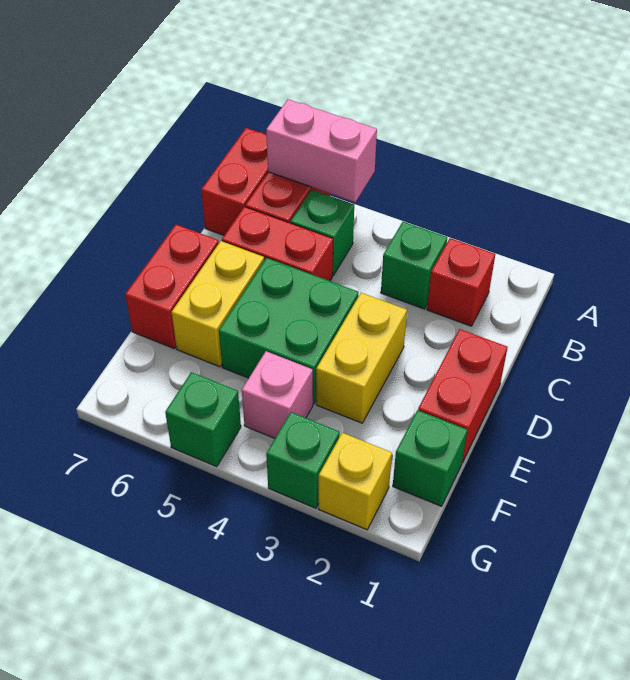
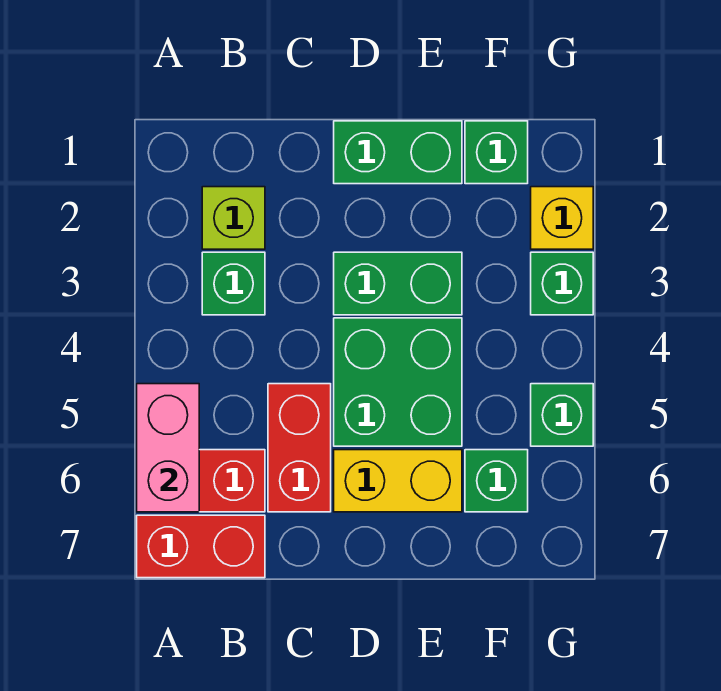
red 1x1 brick [427,238,495,326] -> lime 1x1 brick [202,187,265,249]
green 1x1 brick [290,190,354,275] -> green 1x1 brick moved to [465,450,528,512]
red 1x2 brick [418,329,508,463] -> green 1x2 brick [334,121,462,184]
yellow 1x2 brick [316,293,407,423] -> green 1x2 brick [334,252,462,315]
red 1x2 brick [125,225,219,349] -> none
pink 1x1 brick [242,351,313,438] -> none

